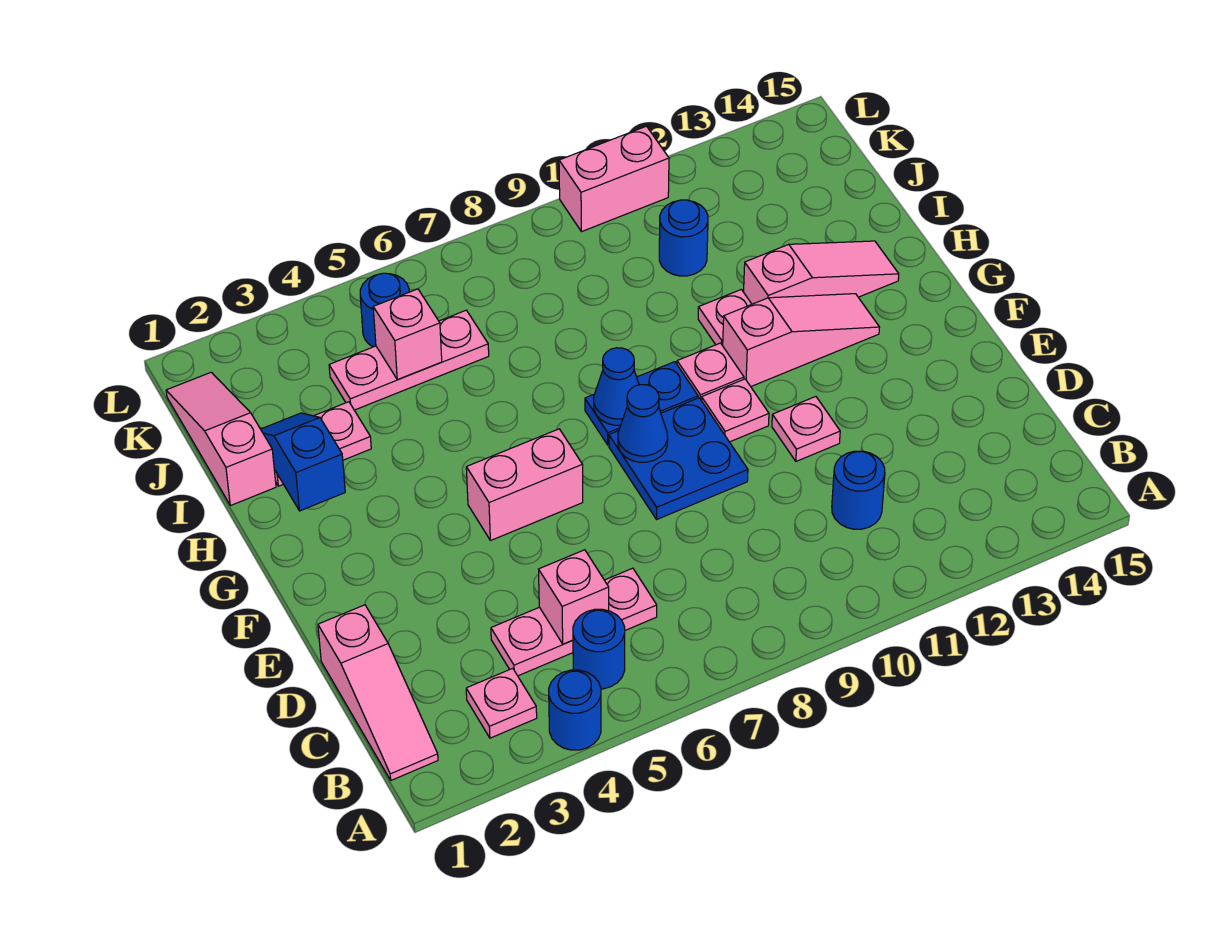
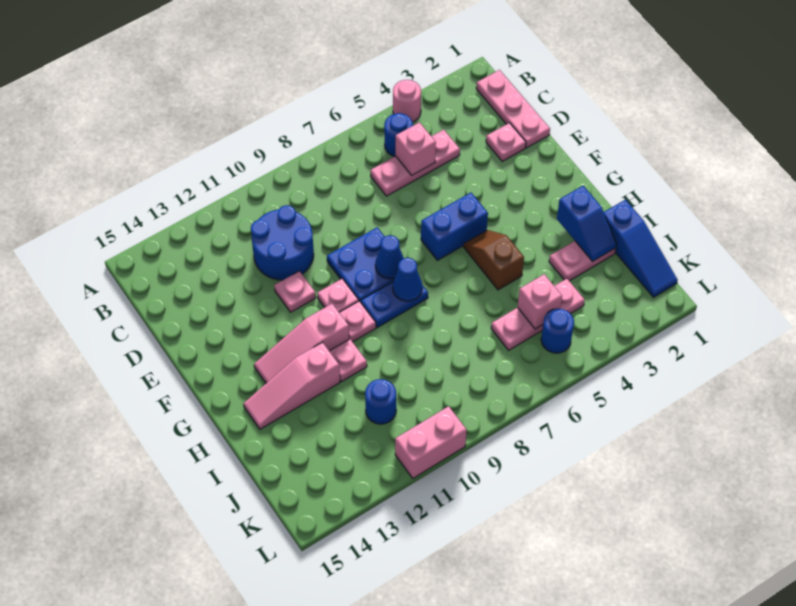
blue 1x1 round brick [549,670,601,750] -> pink 1x1 round brick [393,80,421,122]
pink 1x3 slope [318,605,438,780] -> pink 1x3 plate [476,70,550,148]
pink 1x1 plate [466,668,537,738] -> pink 1x1 plate moved to [486,123,526,161]
blue 1x1 round brick [832,451,885,529] -> blue 2x2 round brick [251,205,314,280]
pink 1x2 brick [466,429,583,541] -> blue 1x2 brick [421,193,488,260]
none -> brown 1x2 slope [464,230,524,290]
pink 1x3 slope [166,372,276,506] -> blue 1x3 slope [604,200,678,297]

